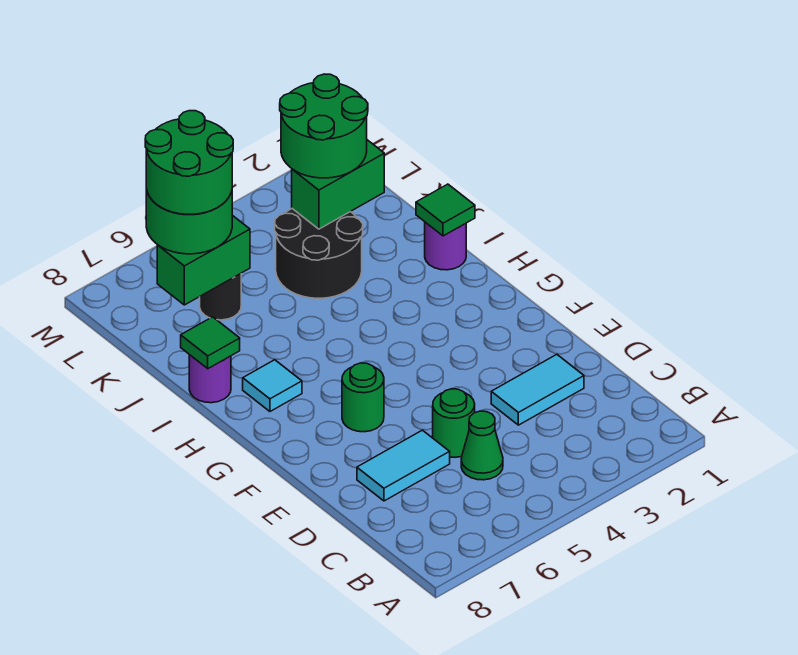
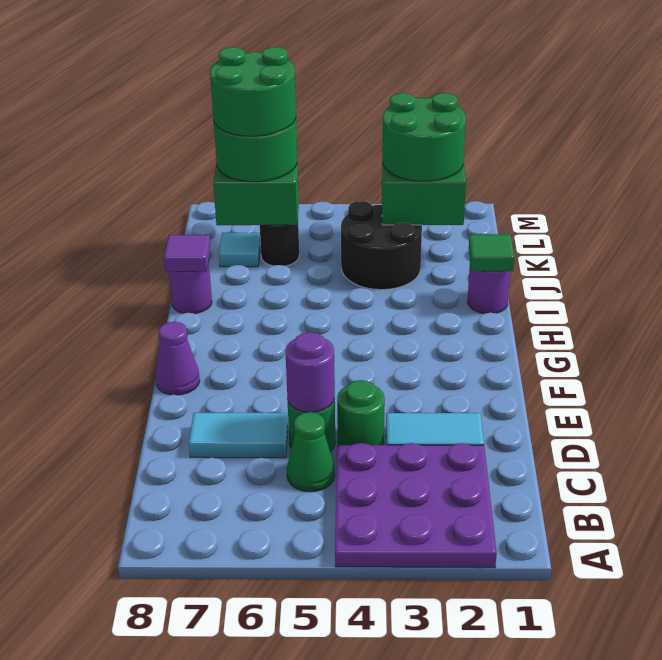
none -> purple 3x3 plate [335,443,497,568]
none -> purple 1x1 round brick [285,332,335,412]
green 1x1 round brick [342,363,384,432] -> green 1x1 round brick moved to [337,380,385,445]
none -> purple 1x1 cone [156,322,200,395]
cyan 1x1 tile [243,360,302,411] -> cyan 1x1 tile moved to [219,233,260,267]
green 1x1 tile [181,317,240,369] -> purple 1x1 tile [164,235,210,272]

